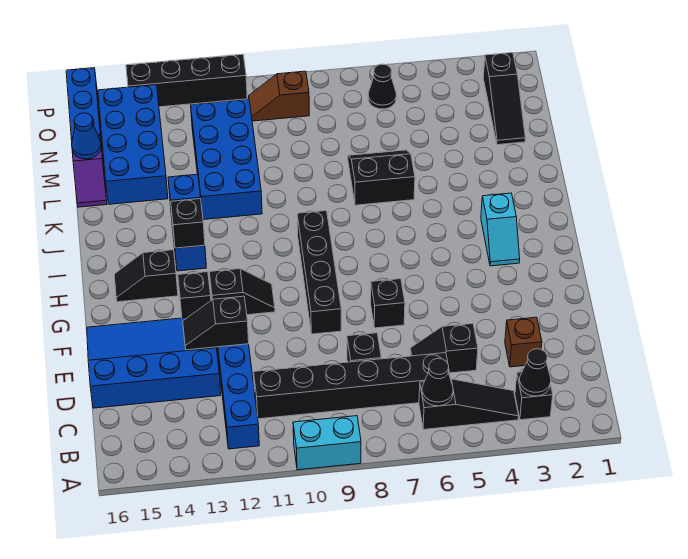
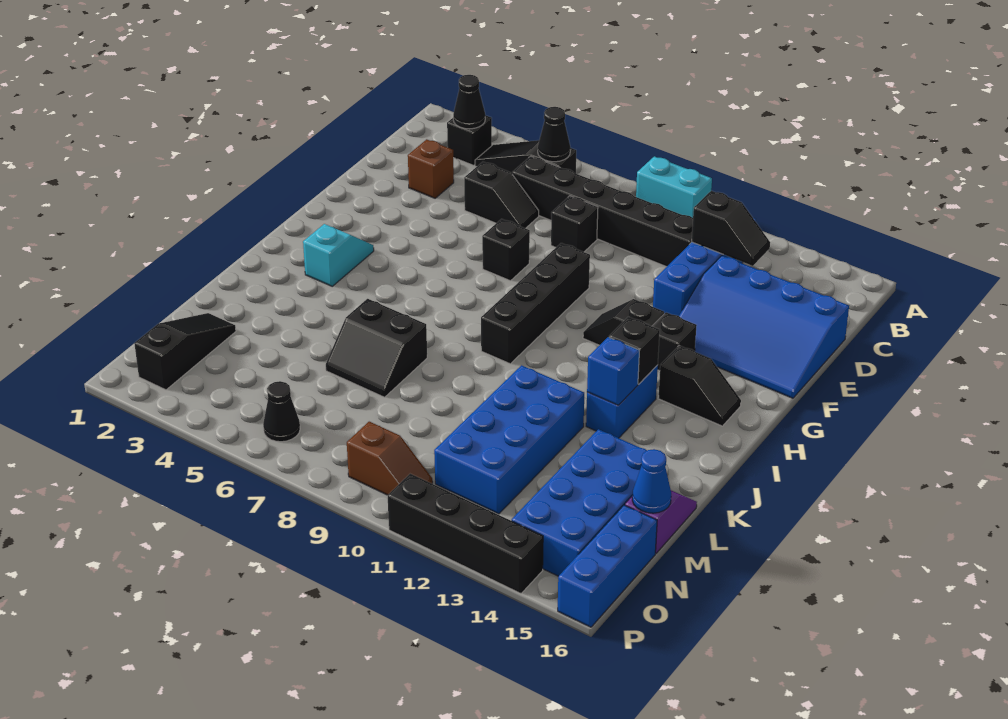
black 1x2 slope [183,296,249,350] -> black 1x2 slope moved to [692,191,770,266]

